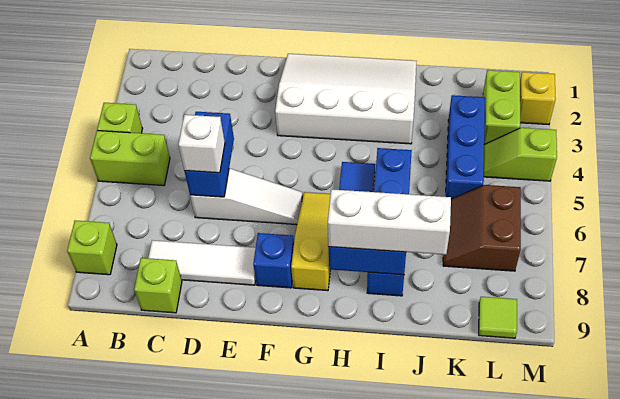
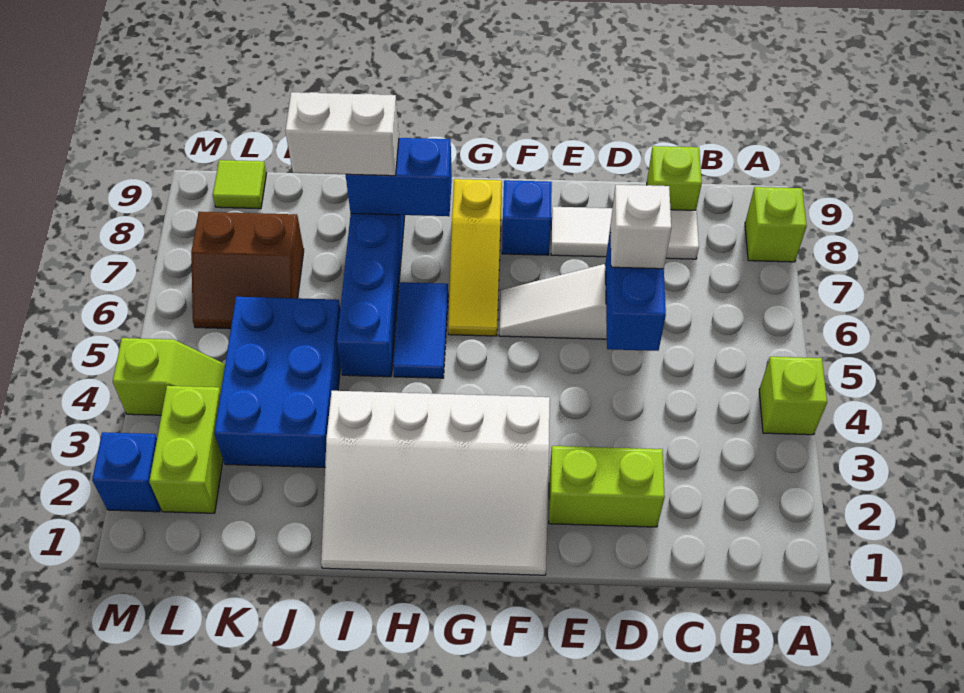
lime 1x2 brick [90,131,170,186] -> lime 1x2 brick moved to [549,446,665,527]
white 1x3 brick [328,189,451,255] -> white 1x2 brick [285,92,399,176]
blue 1x3 brick [446,95,485,199] -> blue 2x3 brick [215,297,341,467]
brown 2x2 slope [443,185,521,271] -> brown 2x2 slope turned to [191,212,304,329]
yellow 1x1 brick [520,72,556,125] -> blue 1x1 brick [92,432,161,512]

